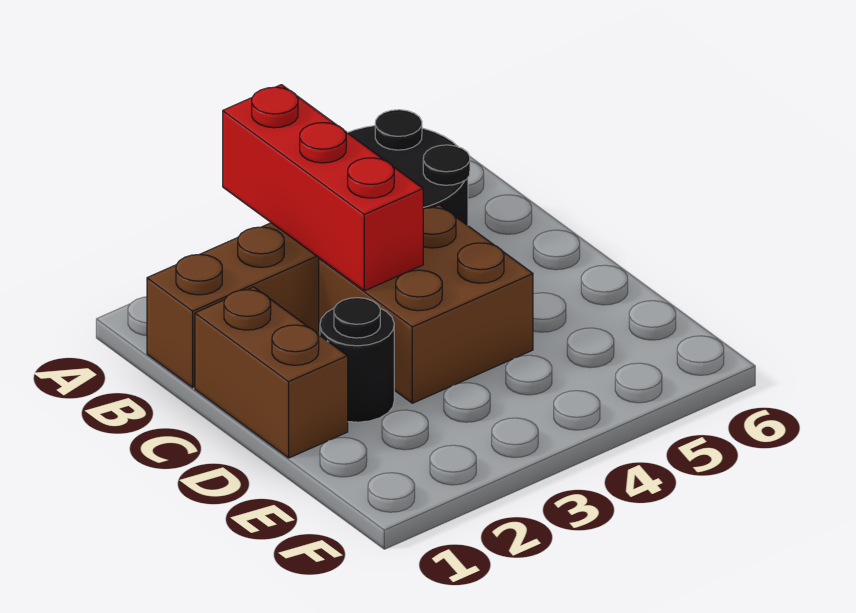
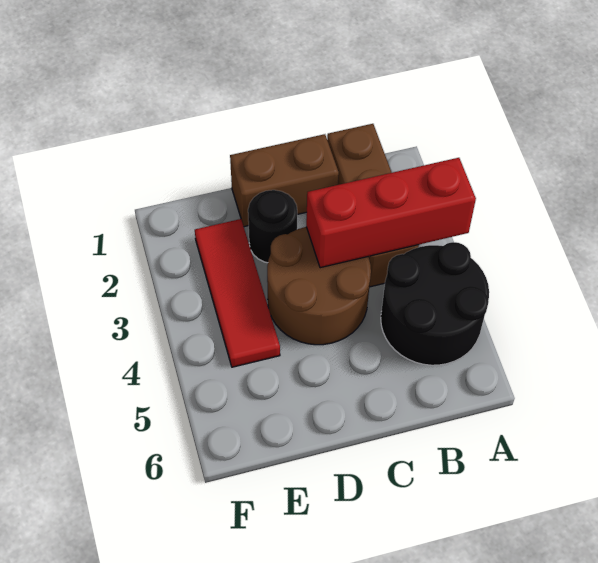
brown 2x2 brick [319,205,533,403] -> brown 2x2 round brick [267,227,371,345]
none -> red 1x3 tile [195,219,280,367]

